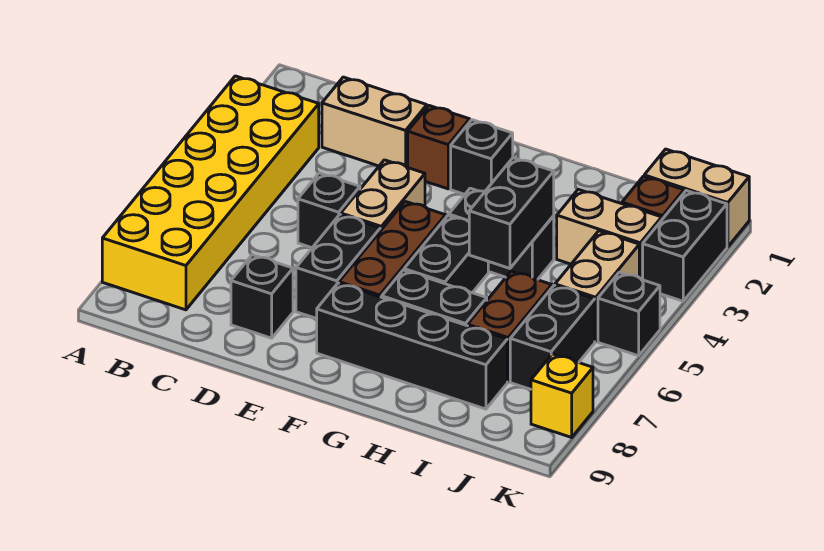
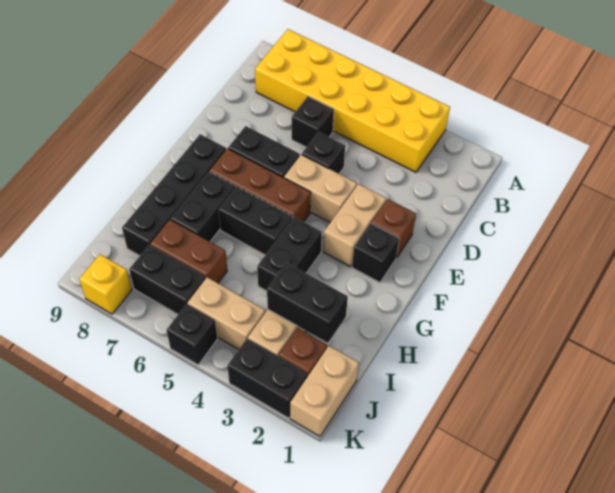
tan 1x2 brick [322,77,427,167] -> tan 1x2 brick moved to [323,184,386,267]
black 1x1 brick [231,255,293,338] -> black 1x1 brick moved to [292,96,334,147]
black 1x2 brick [469,158,554,268] -> black 1x2 brick moved to [267,263,348,343]

